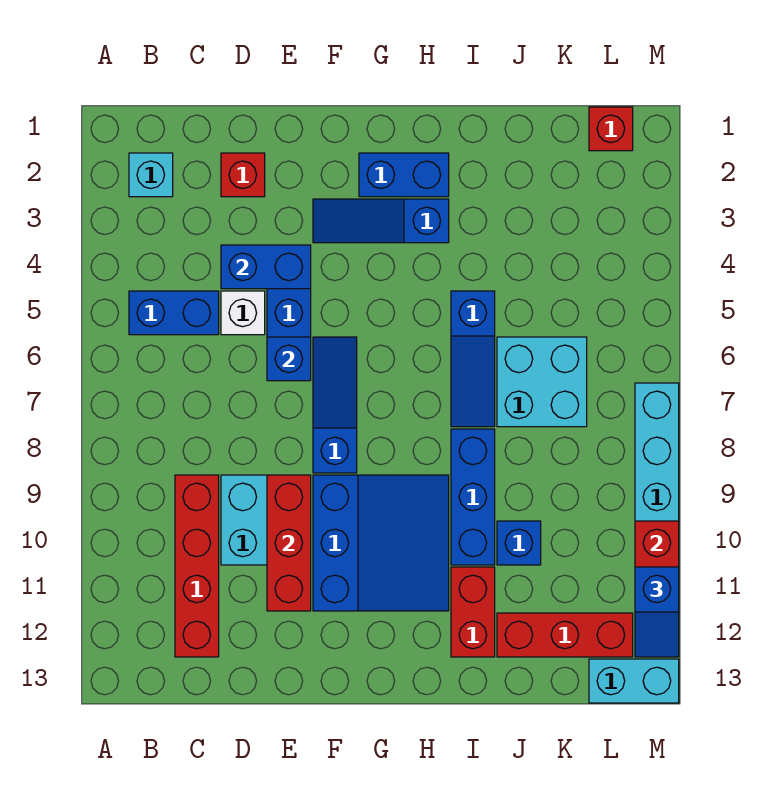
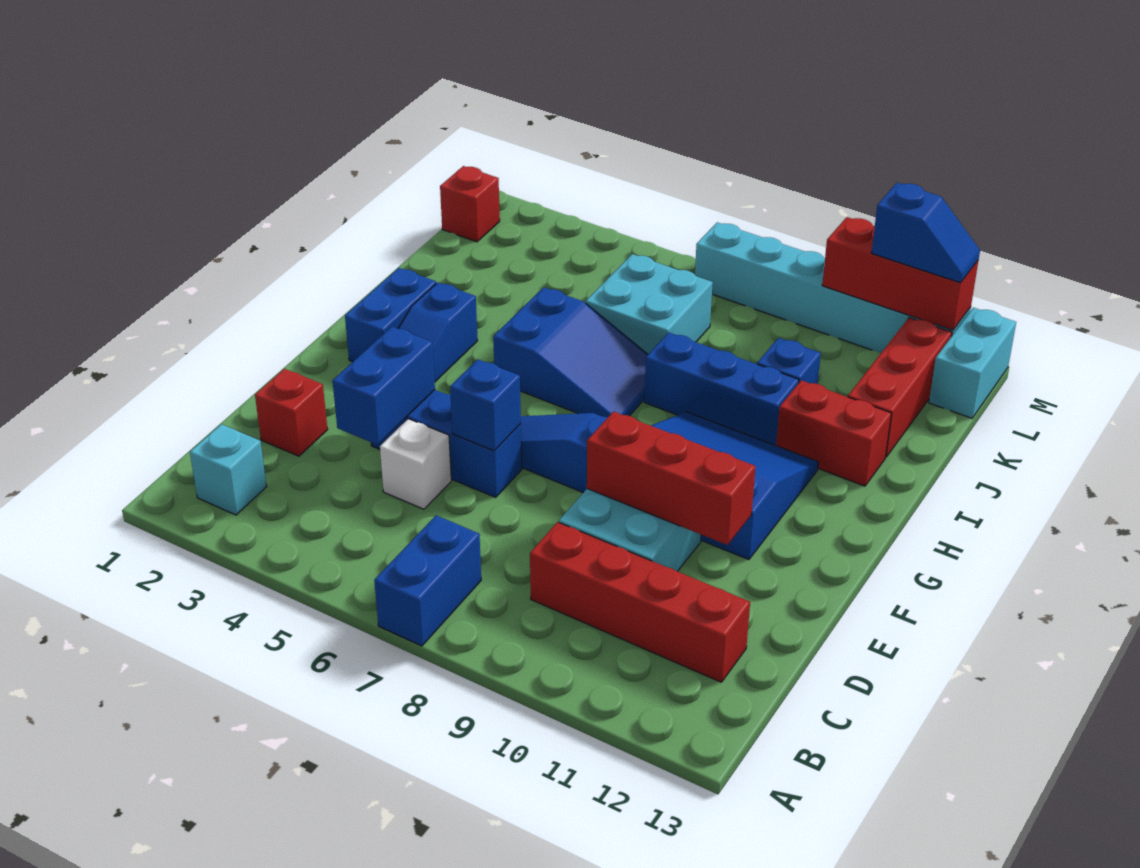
blue 1x2 brick [129,291,219,335] -> blue 1x2 brick moved to [374,515,481,646]
blue 1x3 slope [451,291,495,427] -> blue 2x3 slope [493,287,648,417]

